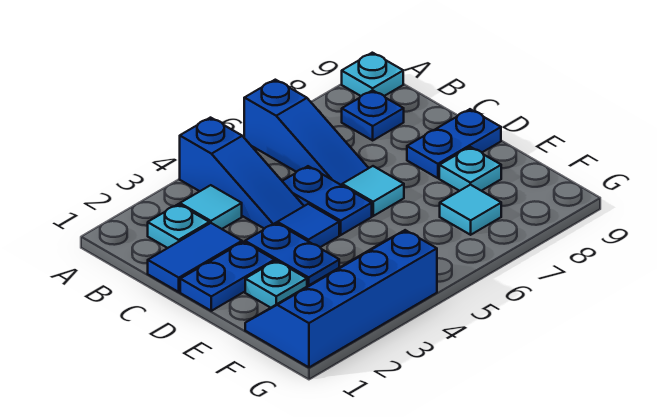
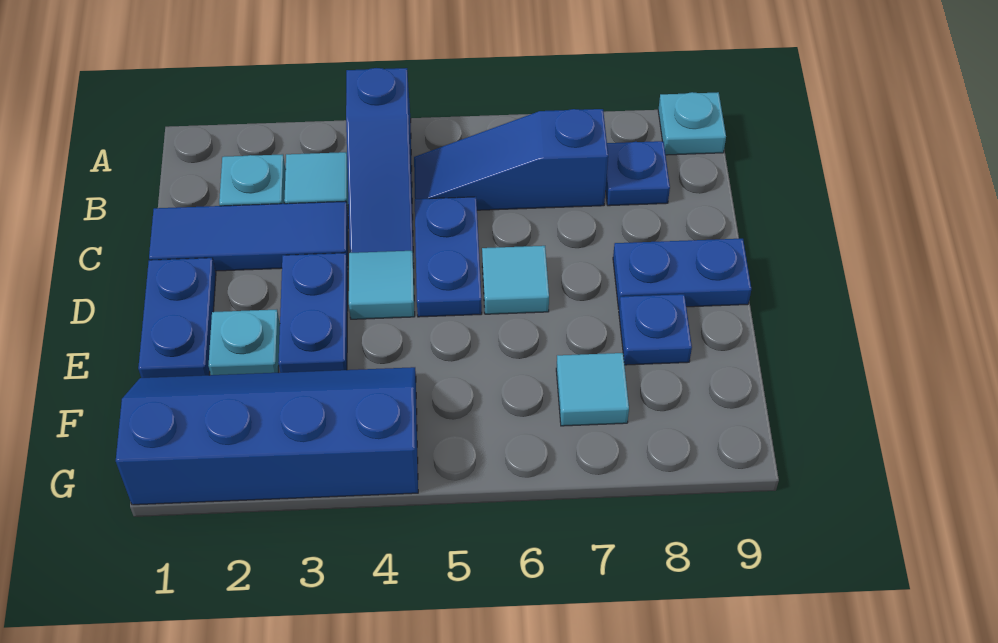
blue 1x3 slope [244,80,368,185] -> blue 1x3 slope turned to [414,109,608,210]
blue 1x2 tile [148,223,242,292] -> blue 1x3 tile [149,201,348,271]
blue 1x2 plate [180,242,275,311] -> blue 1x2 plate turned to [138,258,216,378]
blue 1x1 tile [277,204,339,247] -> cyan 1x1 tile [349,251,415,319]
cyan 1x1 plate [439,147,501,191] -> blue 1x1 plate [619,294,692,365]

